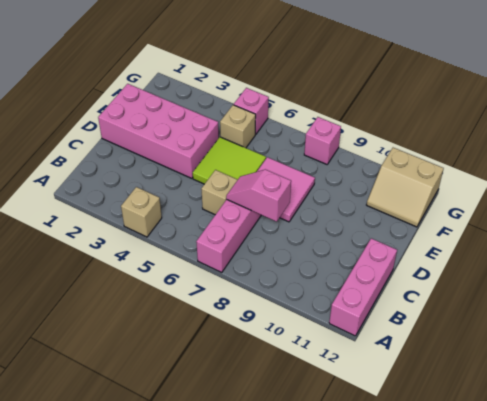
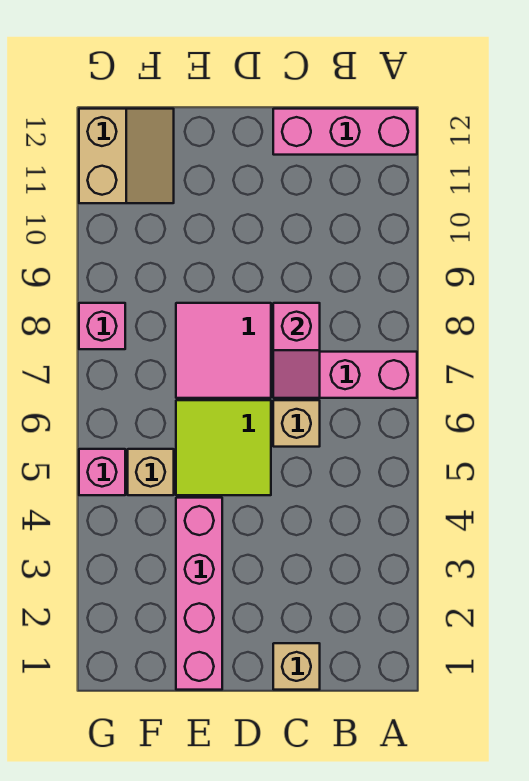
tan 1x1 brick [121,187,162,237] -> tan 1x1 brick moved to [273,643,320,690]
pink 2x4 brick [98,84,219,178] -> pink 1x4 brick [176,498,222,690]

